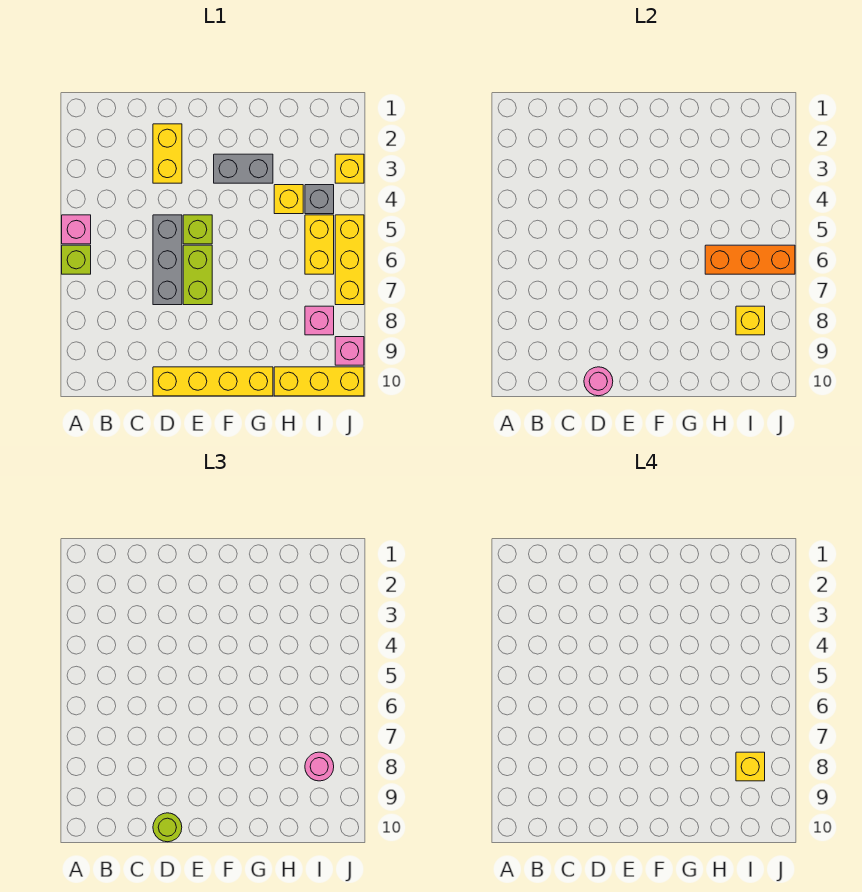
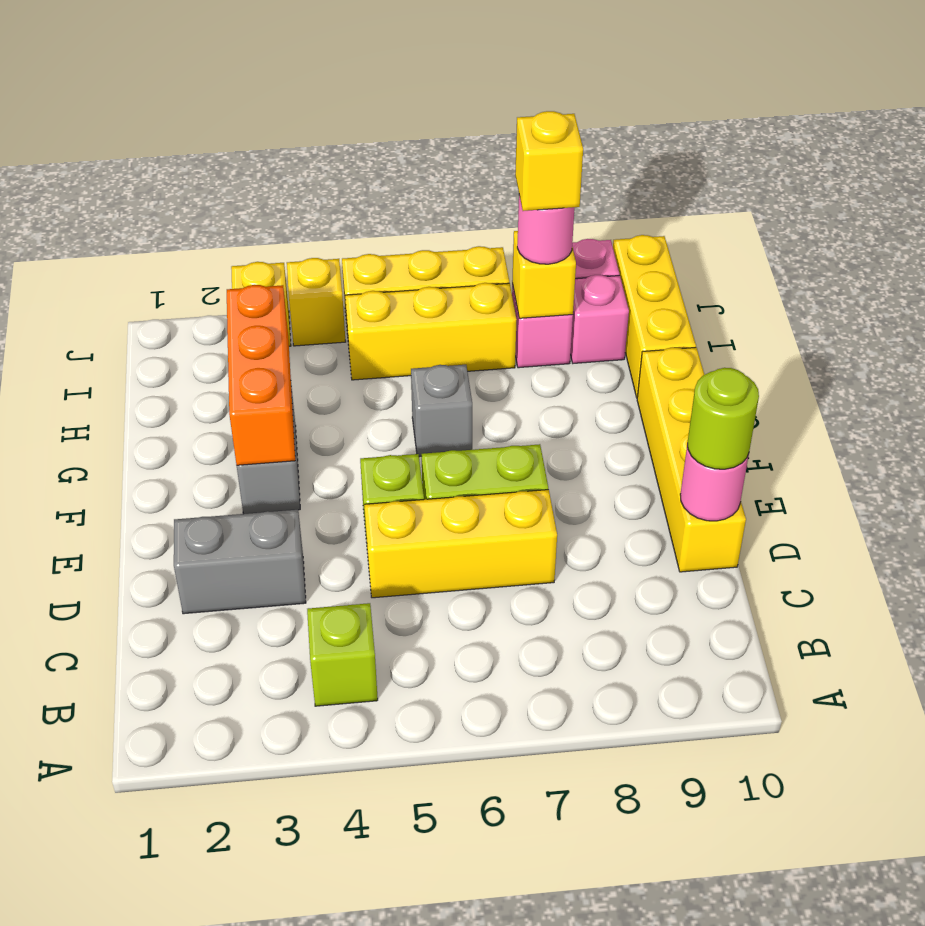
pink 1x1 brick [62,215,91,244] -> pink 1x1 brick moved to [570,275,629,363]
lime 1x1 brick [62,245,91,274] -> lime 1x1 brick moved to [307,603,378,706]
yellow 1x2 brick [153,124,182,183] -> grey 1x2 brick [174,510,306,614]
grey 1x3 brick [153,215,182,305] -> yellow 1x3 brick [364,490,557,598]
yellow 1x1 brick [274,185,303,214] -> yellow 1x1 brick moved to [287,258,346,346]
orange 1x3 brick [705,245,795,274] -> orange 1x3 brick moved to [227,285,295,465]
grey 1x1 brick [305,185,334,214] -> grey 1x1 brick moved to [411,365,472,457]
yellow 1x2 brick [305,215,334,274] -> yellow 1x3 brick [345,283,517,380]

